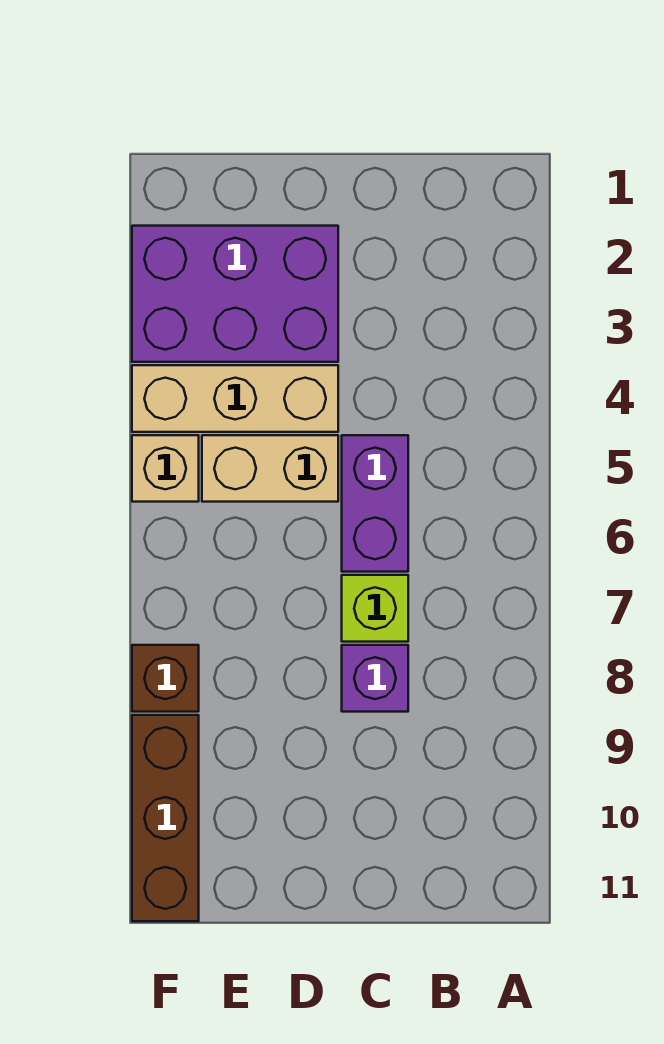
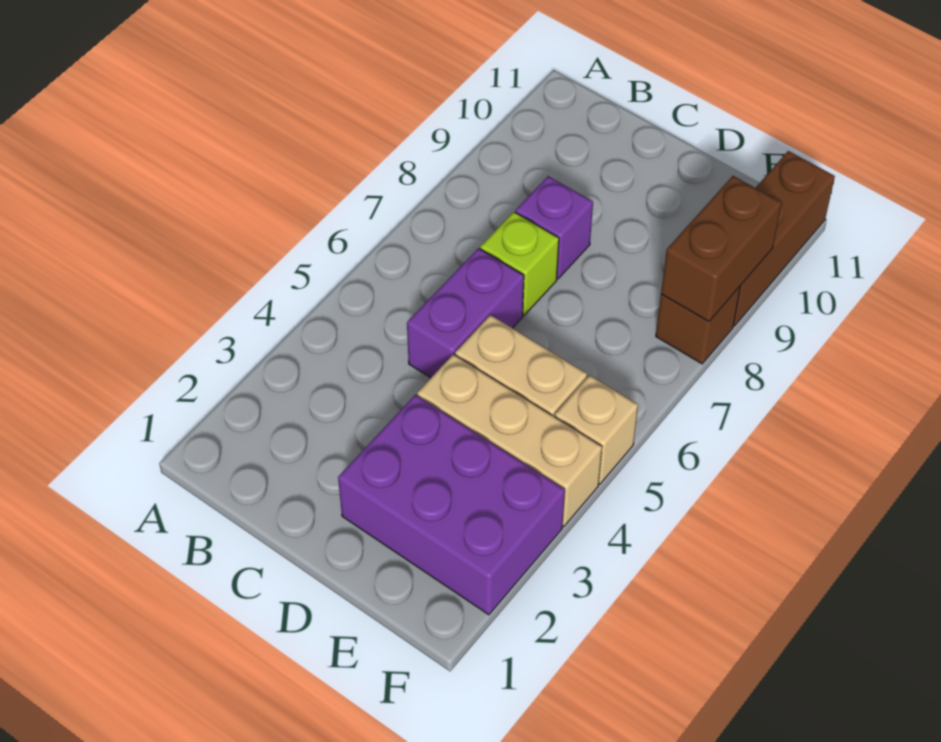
none -> brown 1x2 brick [661,176,782,322]

